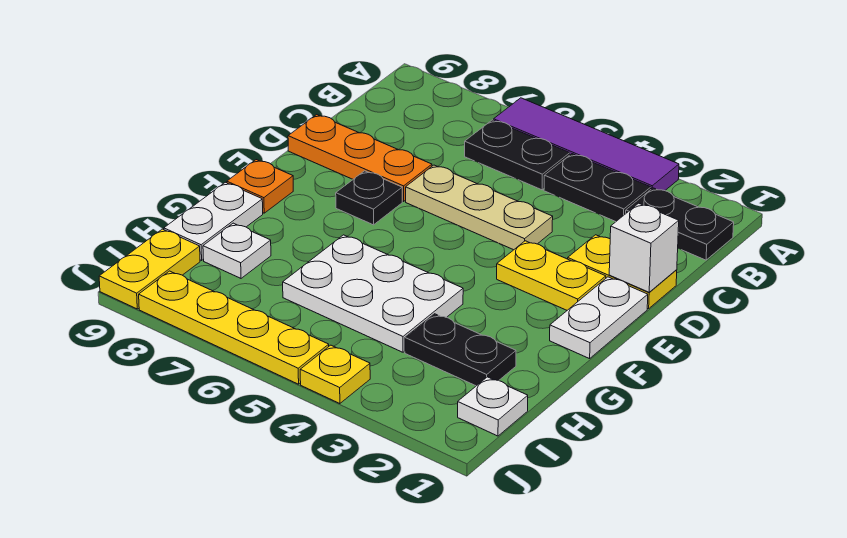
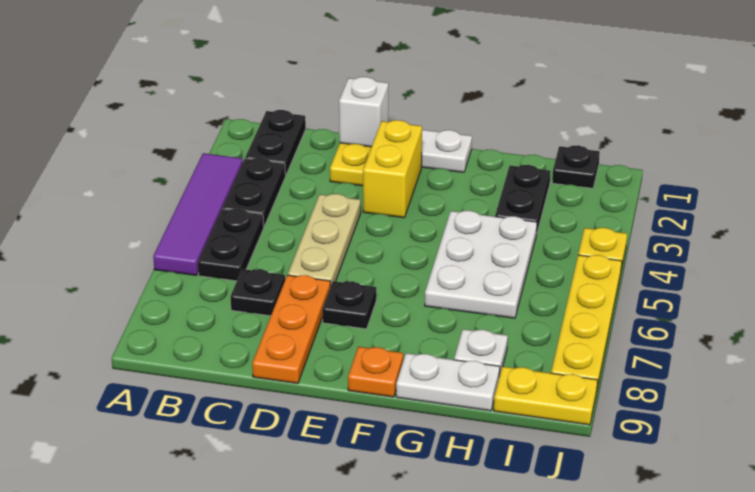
none -> black 1x1 plate [230,269,285,316]
yellow 1x2 plate [497,241,606,310] -> yellow 1x2 brick [363,120,422,218]
white 1x1 plate [458,377,528,436] -> black 1x1 plate [552,145,600,188]

